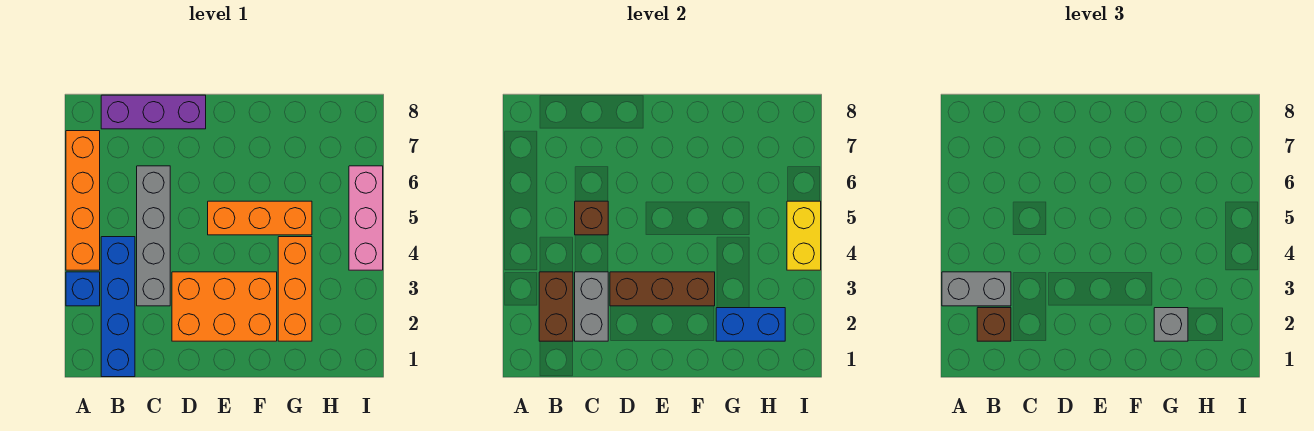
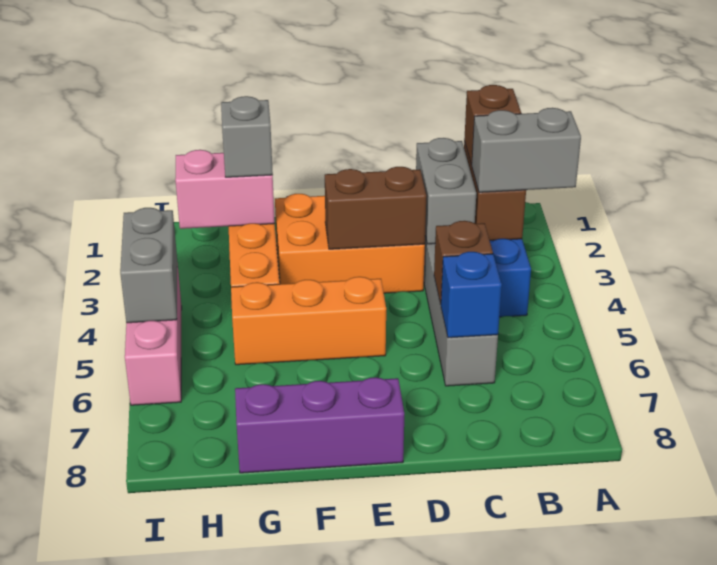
blue 1x1 brick [66,272,100,306] -> blue 1x1 brick moved to [441,252,502,338]
orange 1x4 brick [66,131,100,270] -> none
purple 1x3 brick [101,95,206,129] -> purple 1x3 brick moved to [235,377,404,473]
brown 1x3 brick [610,272,715,306] -> brown 1x2 brick [325,167,426,249]
blue 1x2 brick [716,308,785,341] -> pink 1x2 brick [175,150,275,229]
yellow 1x2 brick [787,201,821,270] -> grey 1x2 brick [120,208,177,323]

